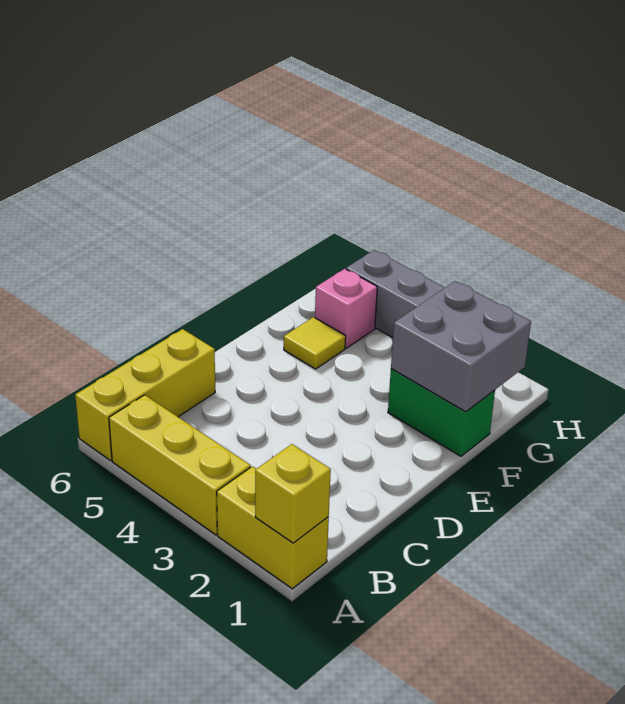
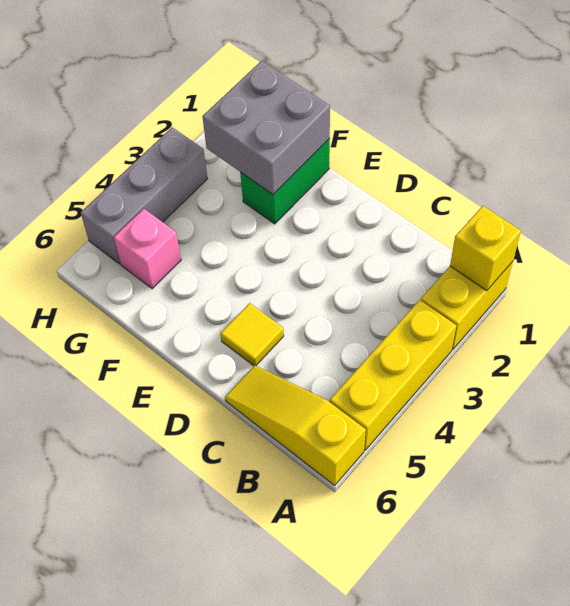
yellow 1x3 brick [75,329,215,460] -> yellow 1x3 slope [225,365,366,485]
yellow 1x1 tile [284,317,346,369] -> yellow 1x1 tile moved to [220,303,284,366]

